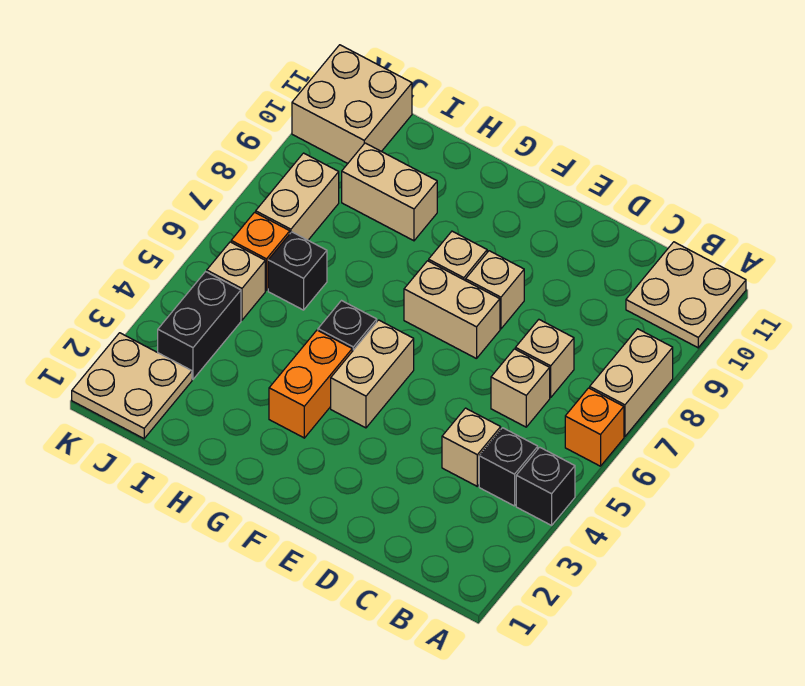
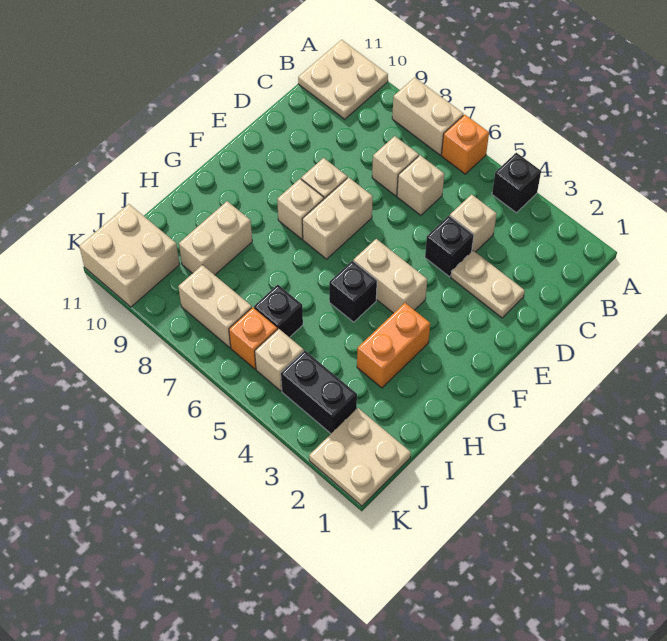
black 1x1 brick [479,428,538,506] -> black 1x1 brick moved to [425,216,474,277]
none -> tan 1x2 plate [451,251,525,318]
orange 1x2 brick [269,330,352,438] -> orange 1x2 brick turned to [357,303,430,388]

